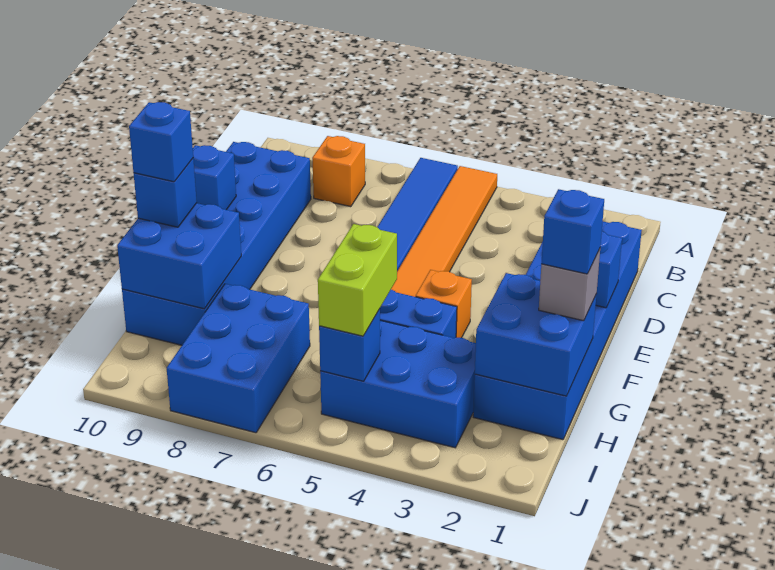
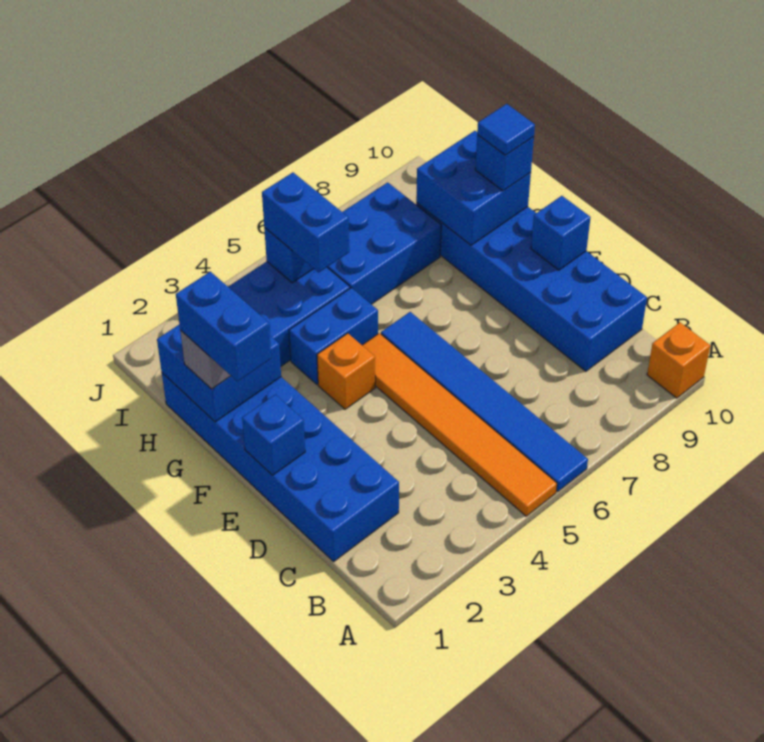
orange 1x1 brick [312,136,365,207] -> orange 1x1 brick moved to [647,323,710,398]
blue 1x1 brick [541,189,604,274] -> blue 1x2 brick [176,272,271,381]
blue 1x1 brick [129,102,193,182] -> blue 1x1 tile [477,104,535,155]
lime 1x2 brick [318,224,397,336] -> blue 1x2 brick [262,172,349,272]
blue 2x3 brick [167,284,310,433] -> blue 2x3 brick turned to [327,182,441,304]

